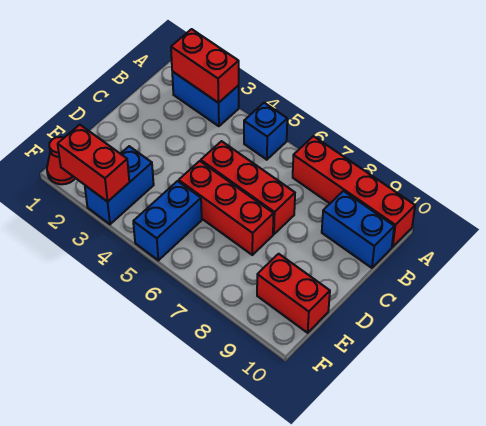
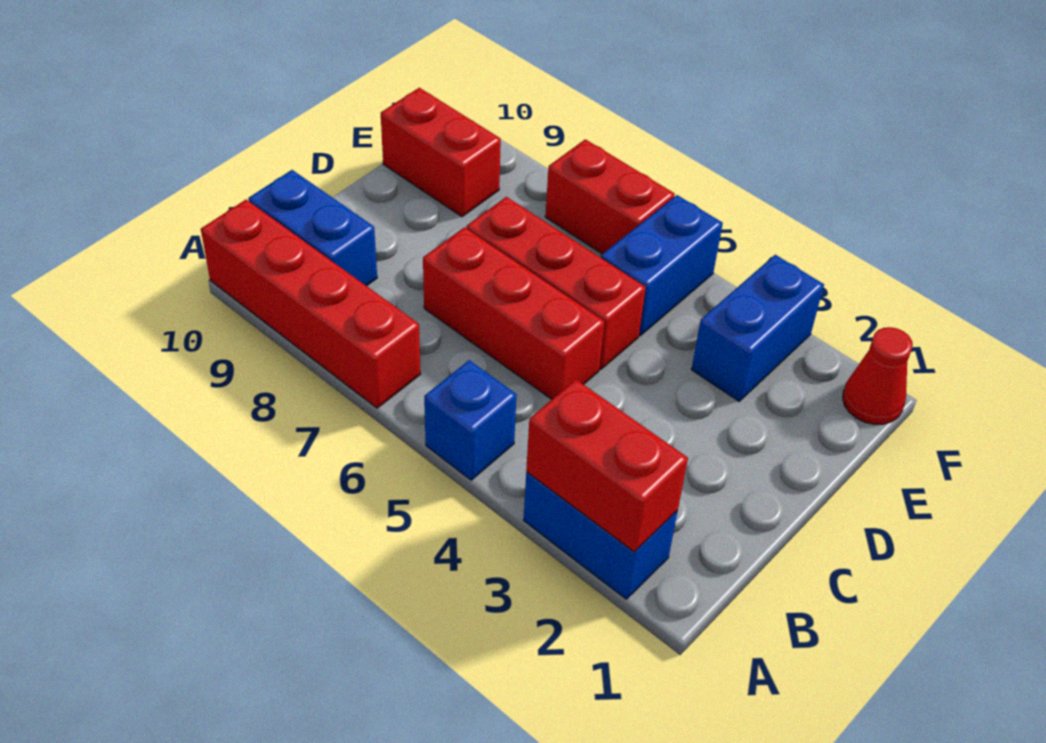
red 1x2 brick [58,125,129,202] -> red 1x2 brick moved to [545,139,675,254]

